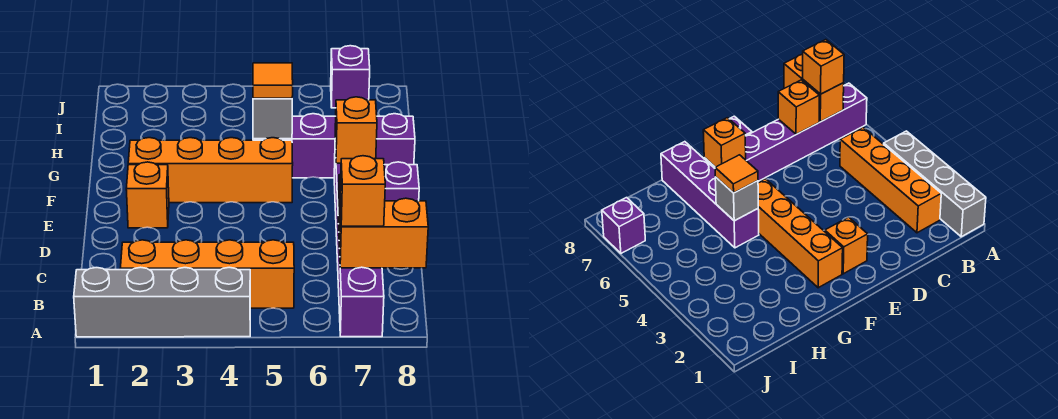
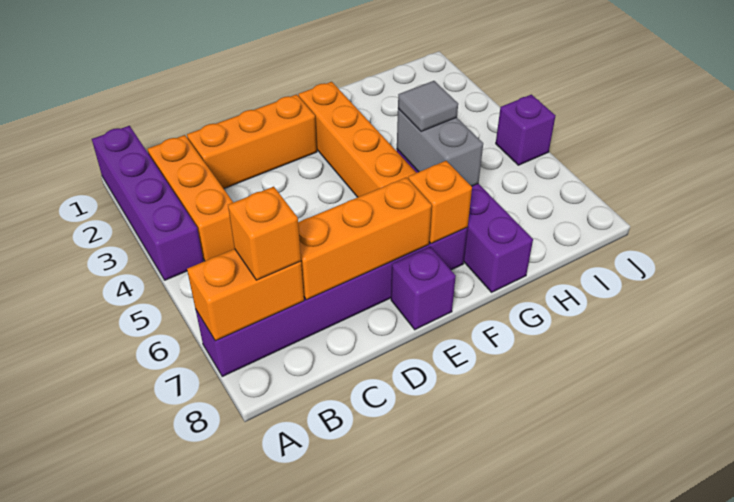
grey 1x4 brick [74,267,250,337] -> purple 1x4 brick [92,126,204,280]
orange 1x4 brick [120,240,294,308] -> orange 1x3 brick [148,135,235,261]
orange 1x2 brick [339,198,428,268] -> orange 1x2 brick turned to [187,249,304,341]
orange 1x1 brick [778,80,819,134] -> orange 1x3 brick [298,177,432,300]
orange 1x1 brick [126,162,169,228] -> orange 1x3 brick [187,94,317,189]
grey 1x1 brick [253,98,292,139] -> grey 1x2 brick [397,109,483,186]
orange 1x1 tile [253,63,293,98] -> grey 1x1 tile [398,81,458,132]
purple 1x1 brick [331,46,370,108] -> purple 1x1 brick moved to [496,95,555,165]

